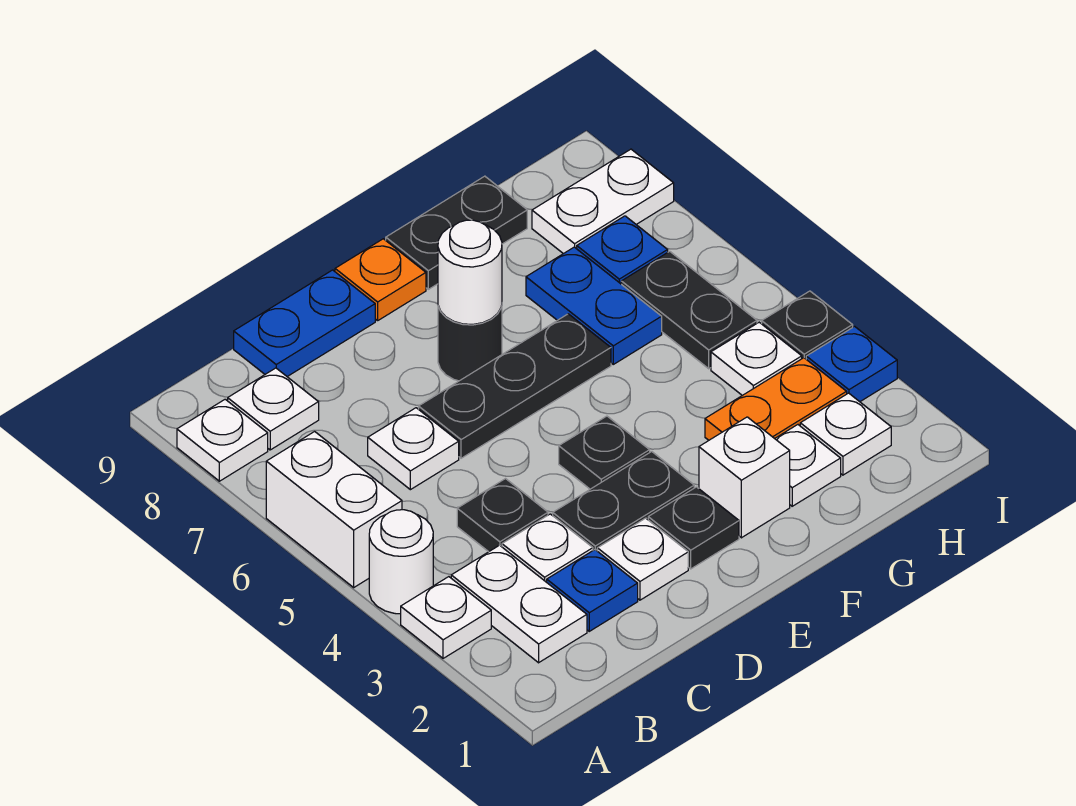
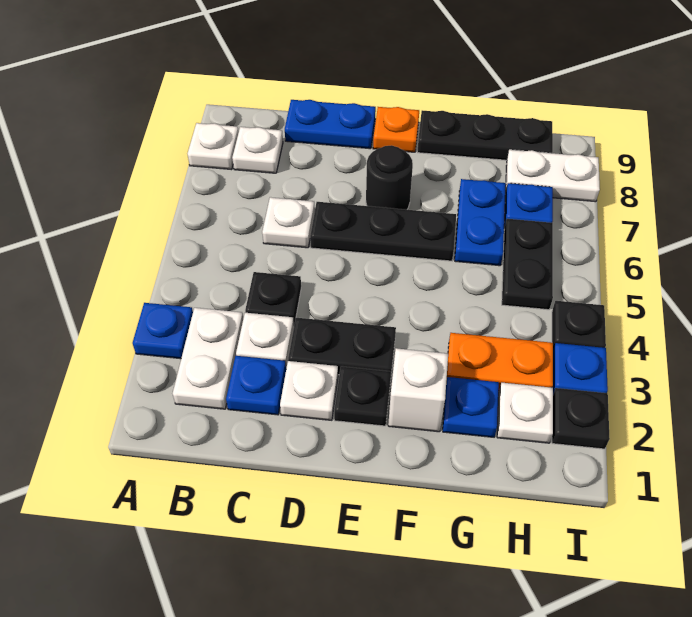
white 1x1 plate [401,577,491,658] -> blue 1x1 plate [133,303,193,359]
white 1x1 round brick [369,510,433,614] -> none
white 1x2 brick [266,432,402,587] -> none
black 1x1 plate [559,416,650,489] -> black 1x1 plate moved to [552,388,610,449]
white 1x1 round brick [438,220,502,324] -> none
black 1x2 plate [386,176,527,289] -> black 1x3 plate [417,110,553,160]
white 1x1 plate [775,425,841,506] -> blue 1x1 plate [443,377,499,437]
white 1x1 plate [711,322,802,395] -> none

